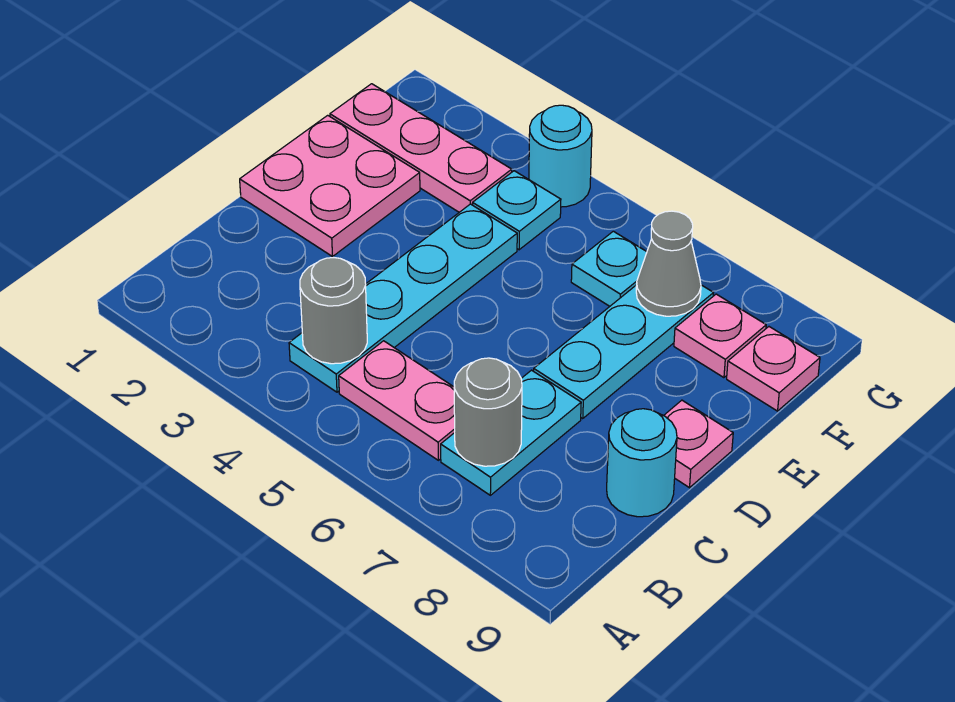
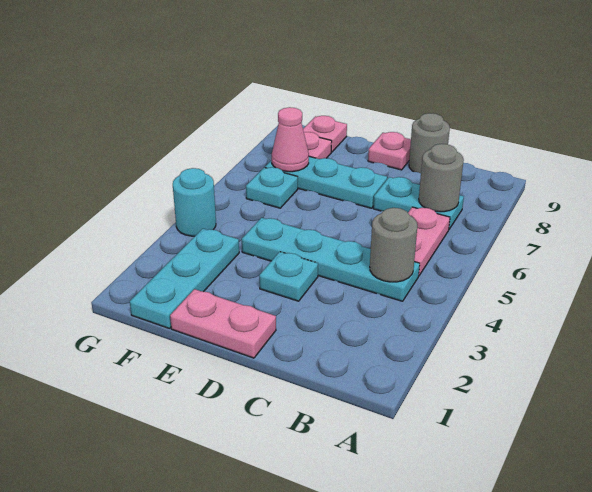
cyan 1x1 round brick [607,409,677,517] -> grey 1x1 round brick [409,113,450,173]
pink 2x2 plate [240,115,420,256] -> pink 1x2 plate [170,289,276,358]
pink 1x3 plate [330,84,512,212] -> cyan 1x3 plate [130,229,239,328]
cyan 1x1 plate [473,171,561,250] -> cyan 1x1 plate moved to [259,252,318,301]
grey 1x1 cone [636,211,701,316] -> pink 1x1 cone [272,107,309,172]

